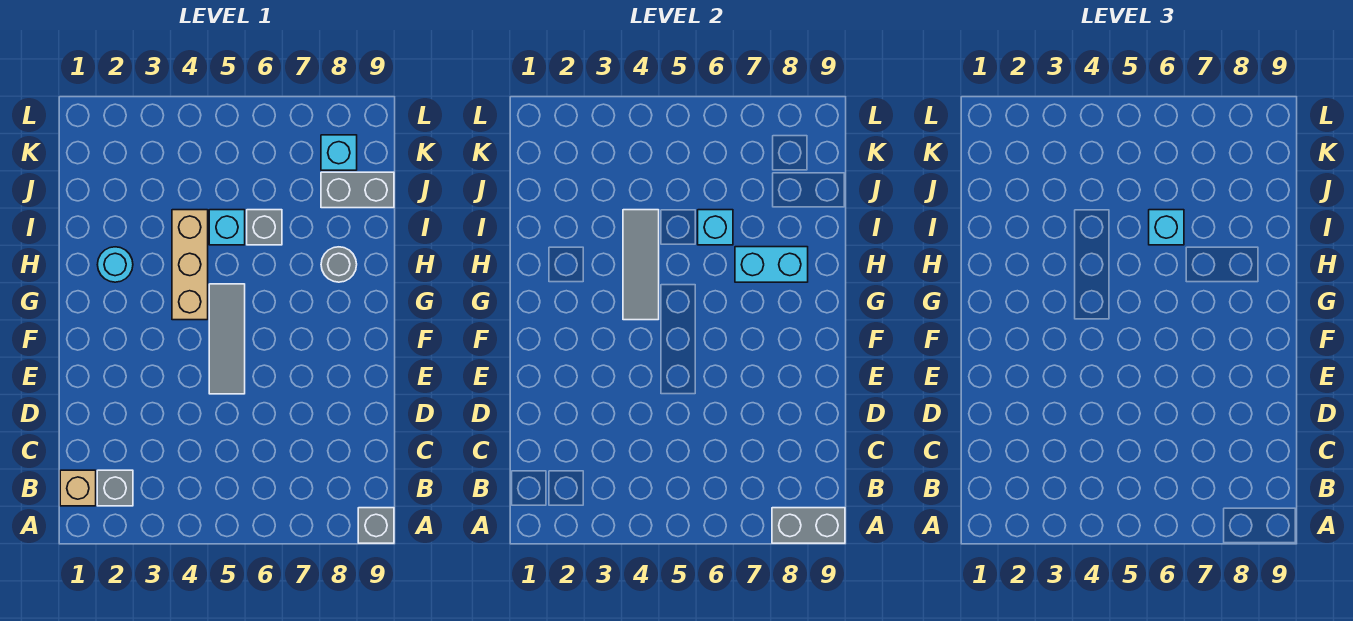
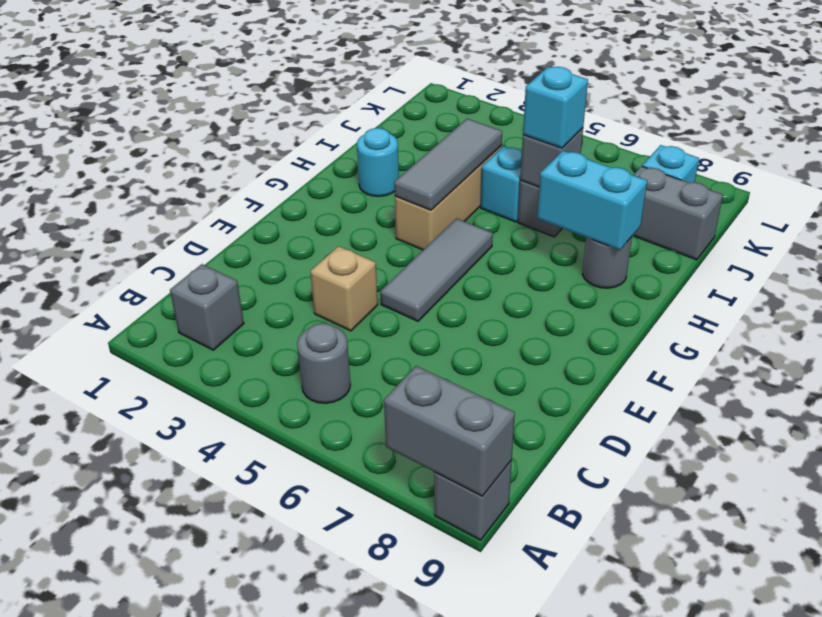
tan 1x1 brick [60,470,96,506] -> tan 1x1 brick moved to [310,246,378,331]
none -> grey 1x1 round brick [297,323,351,403]
cyan 1x1 brick [698,210,733,245] -> grey 1x1 brick [520,128,583,187]

